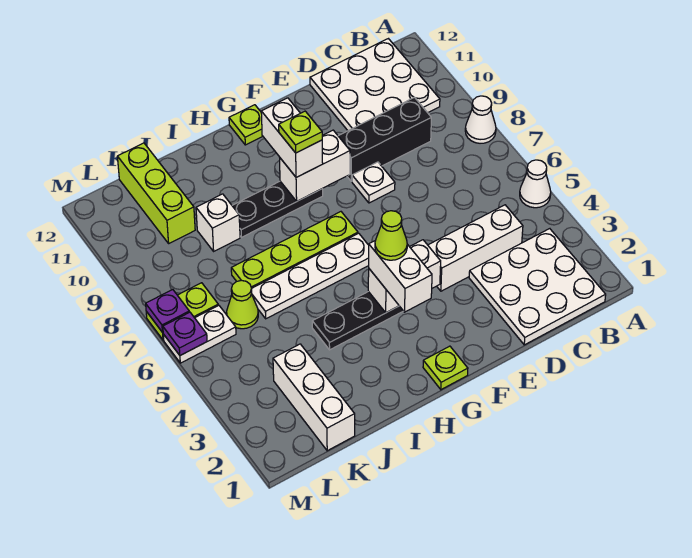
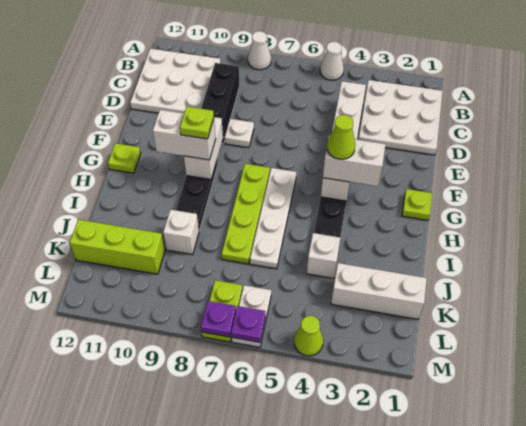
none -> white 1x1 brick [307,233,340,278]
lime 1x1 cone [227,280,258,329] -> lime 1x1 cone moved to [294,316,323,356]

